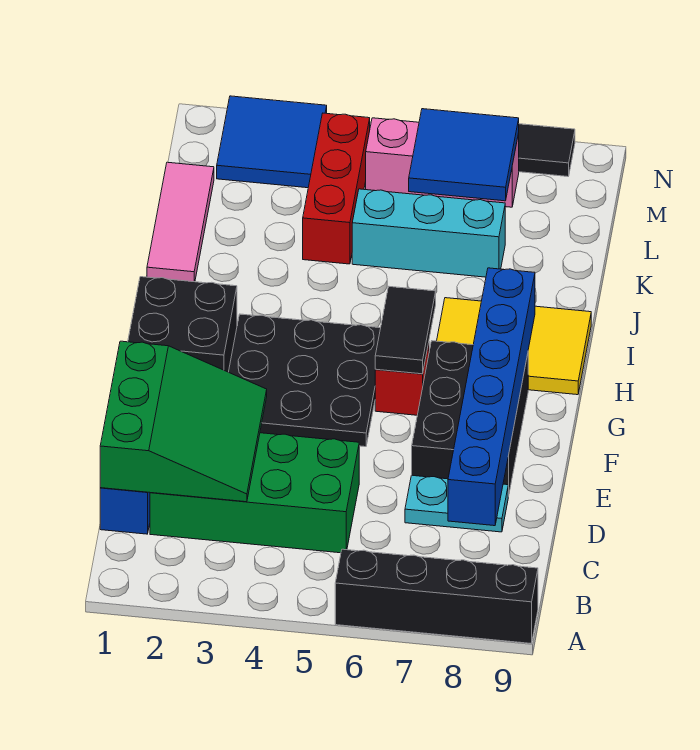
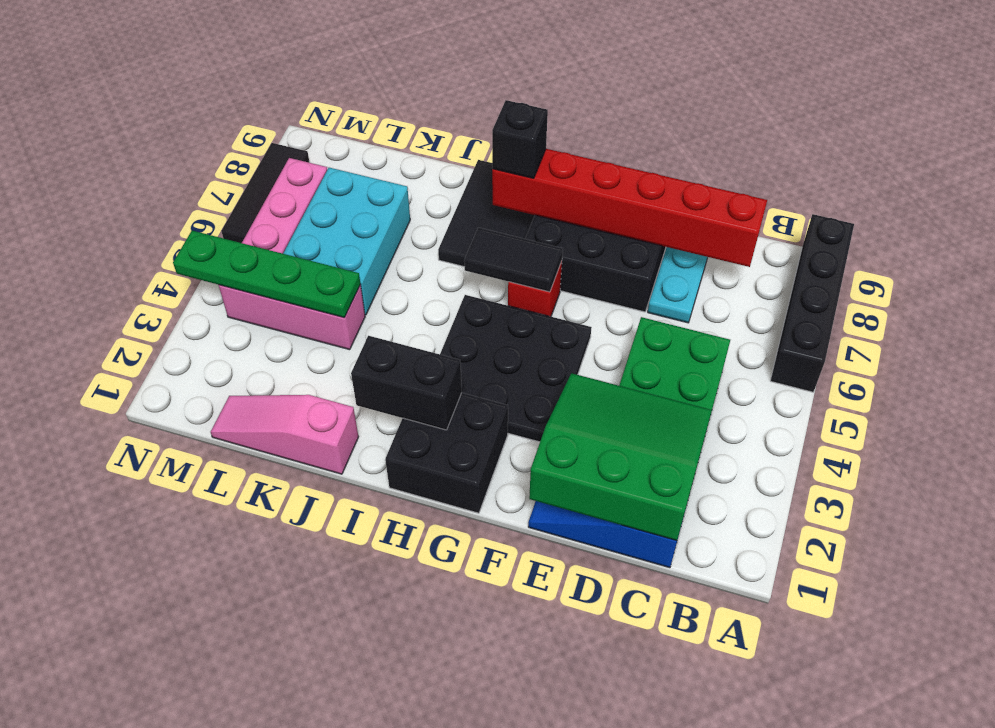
blue 1x6 brick [448,268,535,526] -> red 1x6 brick [492,149,767,267]
none -> black 1x2 brick [351,336,462,430]
yellow 2x3 tile [437,298,591,395] -> black 2x3 tile [438,160,535,267]
none -> black 1x1 brick [492,100,548,178]
pink 1x3 tile [147,162,214,282] -> pink 1x3 slope [211,395,359,474]
red 1x3 brick [303,113,370,264] -> pink 1x3 brick [219,285,365,350]
none -> green 1x4 plate [173,231,361,318]
cyan 1x3 brick [352,189,505,277] -> cyan 2x3 brick [283,168,410,315]
blue 2x2 tile [409,109,519,201] -> none
blue 2x2 tile [217,96,327,188] -> none

